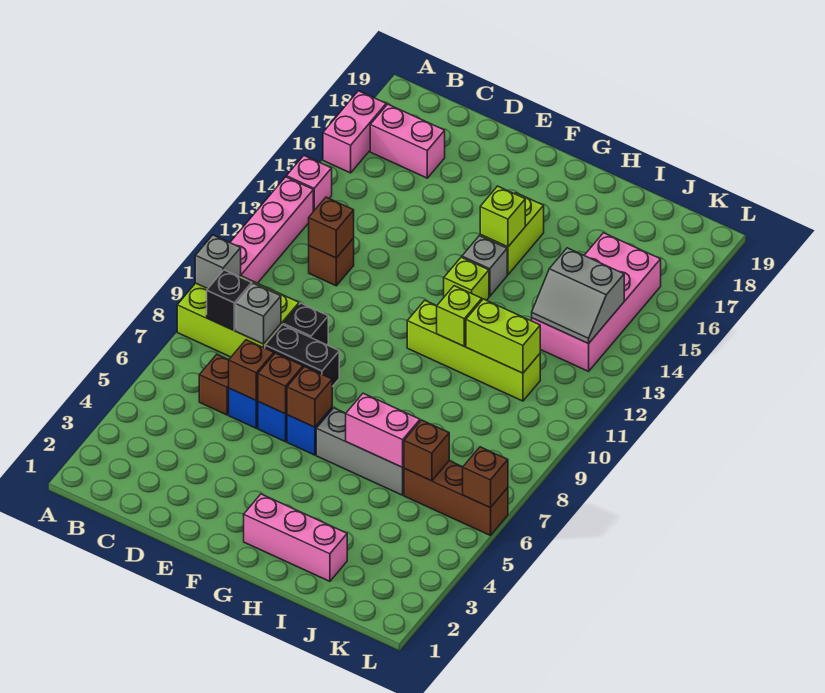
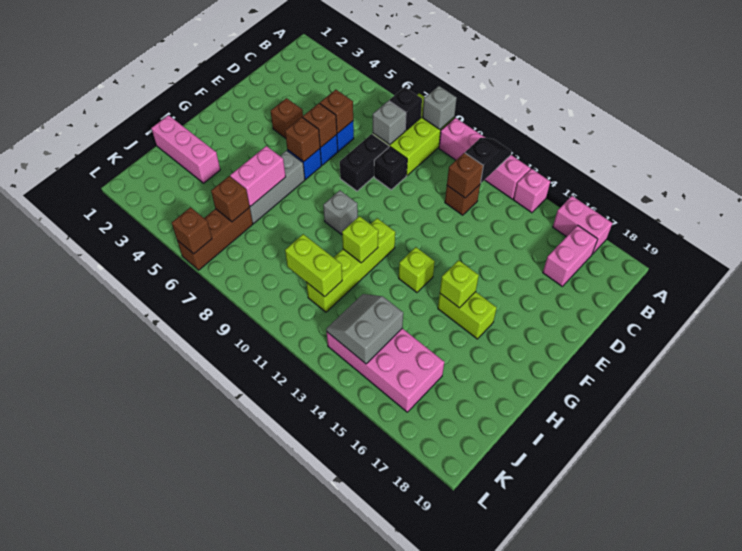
none -> black 1x2 slope [465,138,512,183]
brown 1x1 brick [199,354,229,415] -> brown 1x1 brick moved to [271,98,303,138]
pink 1x3 brick [244,494,347,581] -> pink 1x3 brick turned to [151,115,220,183]
grey 1x1 brick [462,236,507,296] -> grey 1x1 brick moved to [323,190,358,234]
lime 1x2 brick [466,299,540,373] -> lime 1x2 brick turned to [285,234,342,297]

